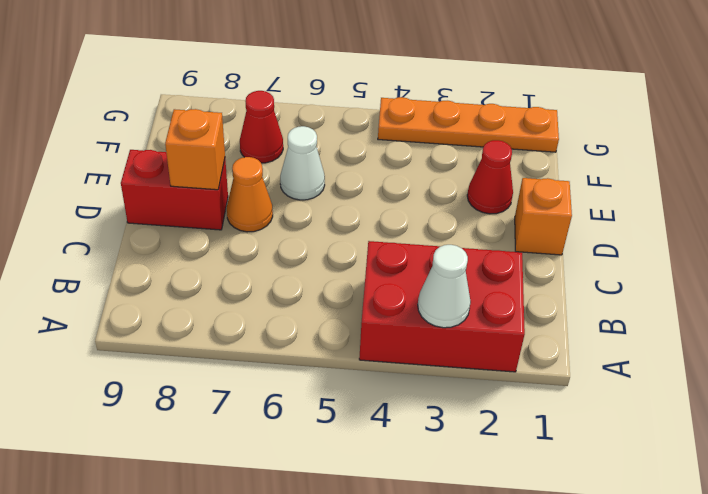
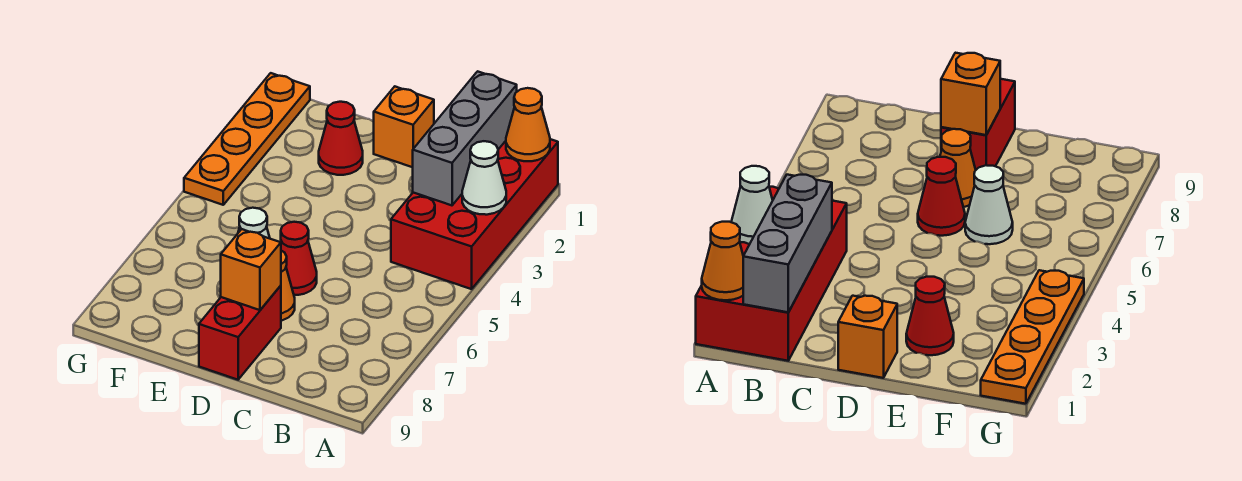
none -> orange 1x1 cone [506,88,550,161]
red 2x3 brick [359,241,525,372] -> red 2x4 brick [391,139,558,289]
none -> grey 1x3 brick [413,71,517,205]
red 1x1 cone [240,91,283,163] -> red 1x1 cone moved to [281,222,317,295]

